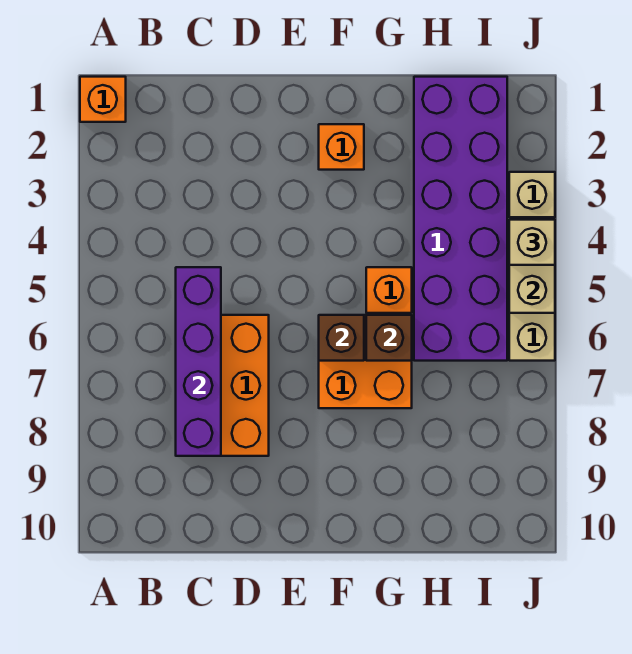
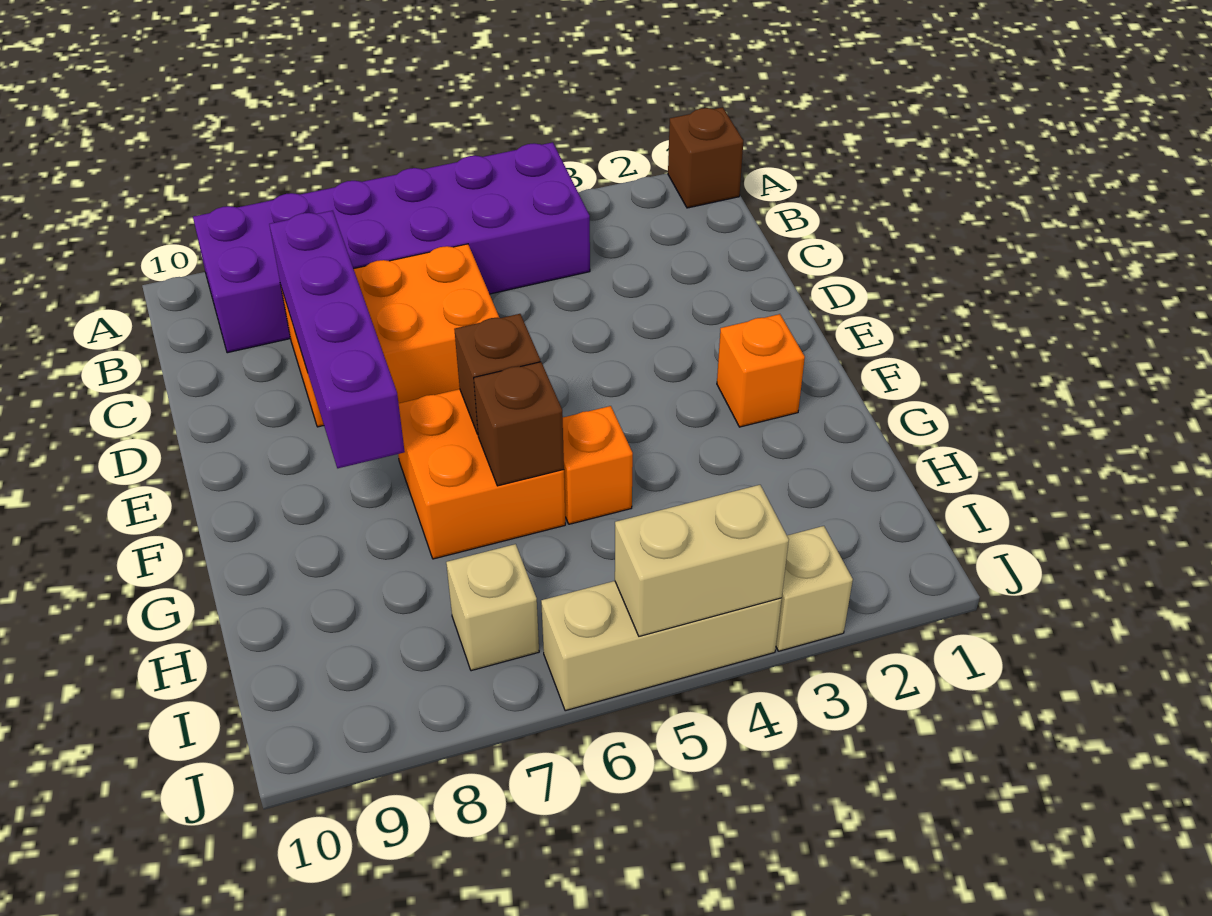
orange 1x1 brick [80,77,126,122] -> brown 1x1 brick [668,107,743,208]
purple 1x4 brick [176,267,221,456] -> purple 1x4 brick turned to [269,211,405,468]
purple 2x6 brick [414,77,507,361] -> purple 2x6 brick moved to [193,142,590,353]
tan 1x1 brick [509,220,555,265] -> tan 1x1 brick moved to [446,544,539,671]

